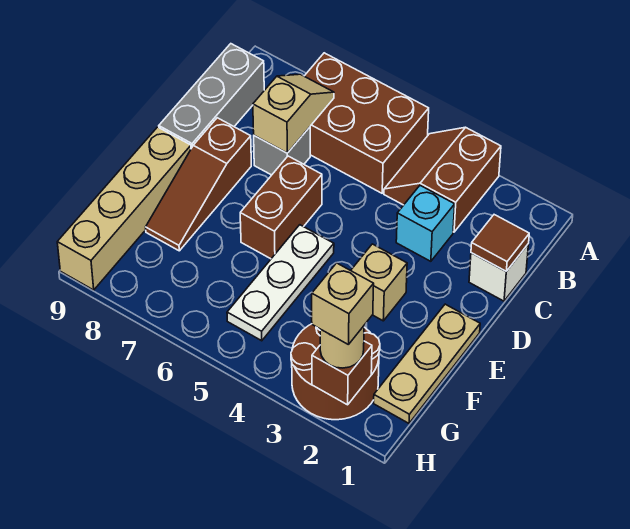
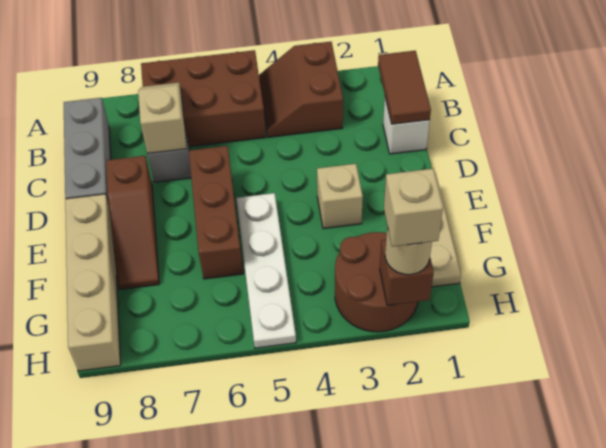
brown 1x1 tile [471,215,529,271] -> brown 1x2 tile [378,51,431,124]
cyan 1x1 brick [396,185,455,261] -> none
brown 1x2 brick [240,156,322,259] -> brown 1x3 brick [189,146,243,279]
white 1x3 plate [227,225,334,341] -> white 1x4 plate [236,193,296,348]

